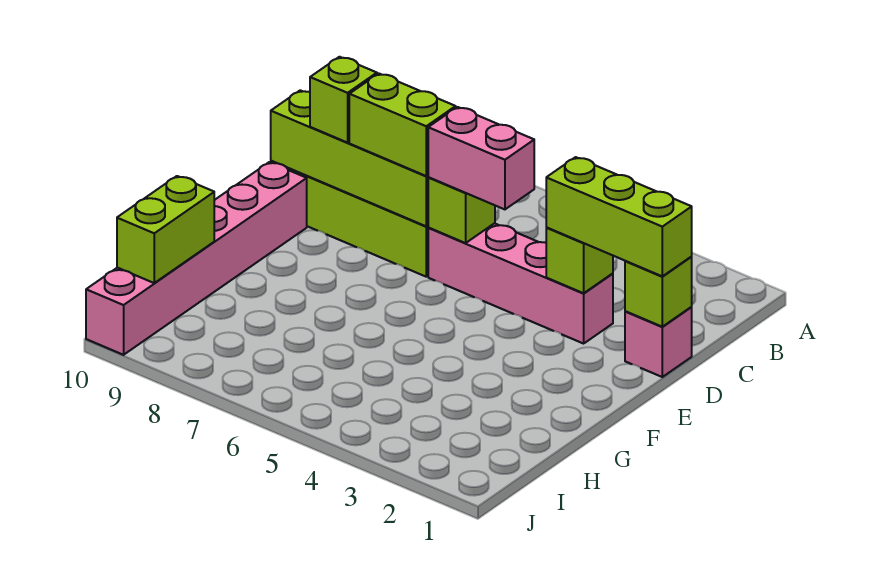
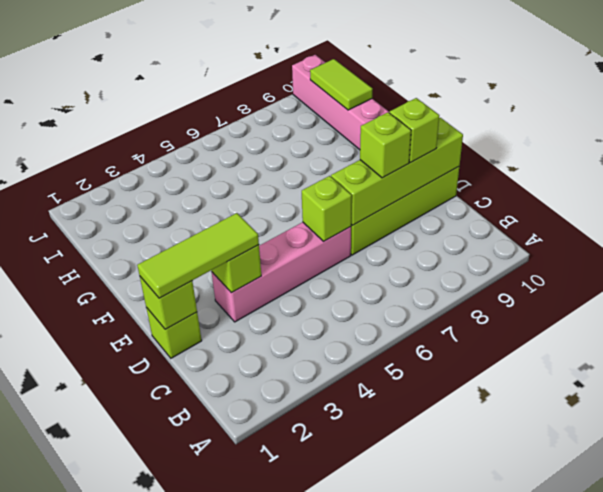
pink 1x1 brick [625,307,692,377] -> lime 1x1 brick [146,307,202,358]
lime 1x3 brick [546,157,692,276] -> lime 1x3 tile [137,213,259,298]
pink 1x2 brick [428,107,534,209] -> none
lime 1x2 brick [349,74,456,176] -> lime 1x1 brick [360,112,411,178]
lime 1x2 brick [117,176,214,283] -> lime 1x2 tile [310,59,373,110]

